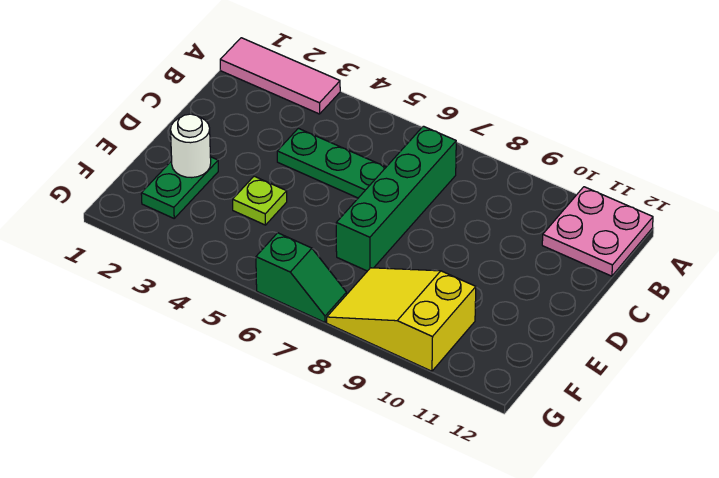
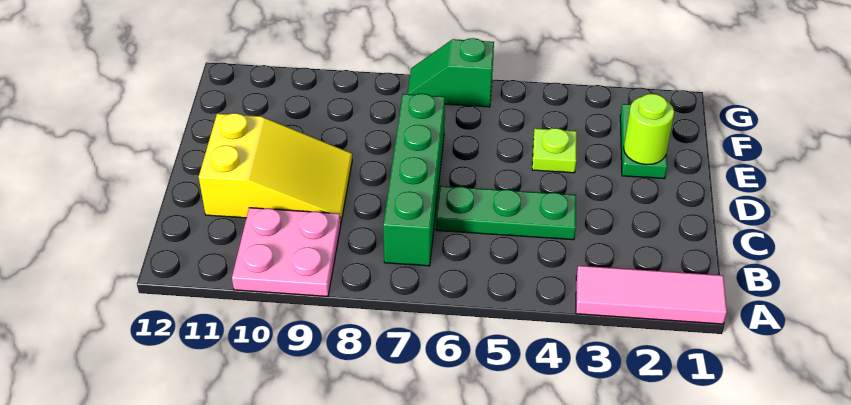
pink 2x2 plate [542,187,653,276] -> pink 2x2 plate moved to [232,208,341,296]
white 1x1 round brick [171,114,211,178] -> lime 1x1 round brick [624,94,674,165]
yellow 2x3 slope [327,268,476,371] -> yellow 2x3 slope moved to [199,113,352,222]

